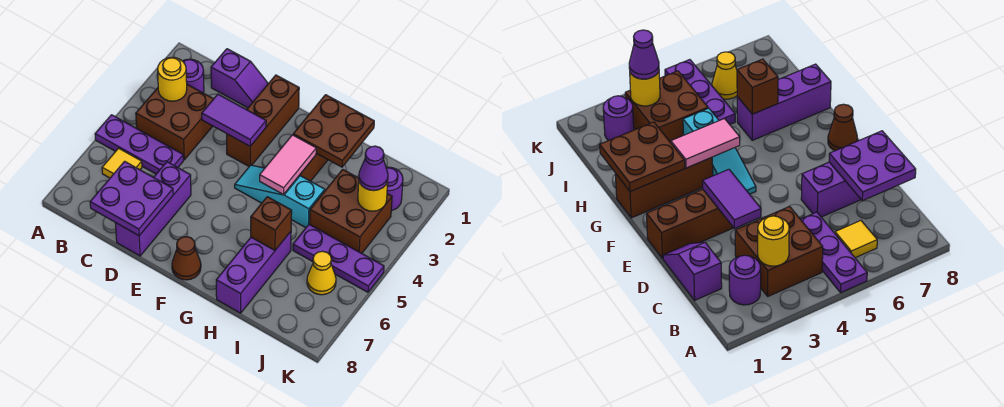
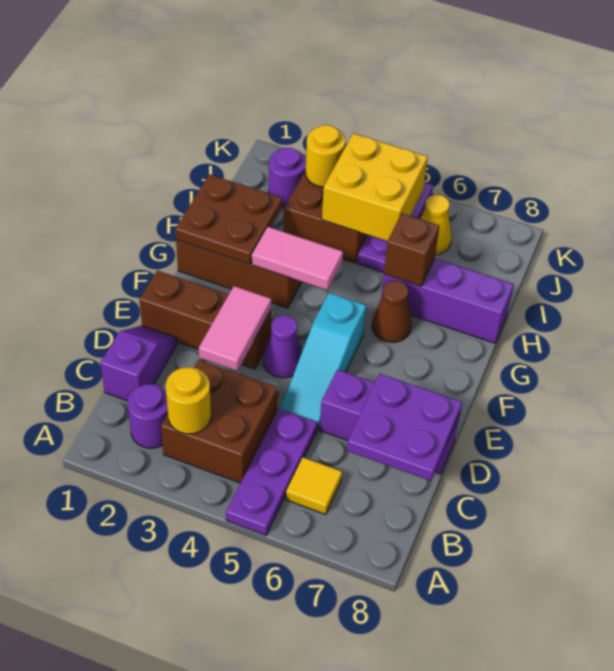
purple 1x2 tile [202,94,266,146] -> pink 1x2 tile [199,286,271,371]
cyan 1x3 slope [235,165,325,228] -> cyan 1x3 slope moved to [281,293,366,430]
brown 1x1 cone [172,237,201,280] -> brown 1x1 cone moved to [372,281,412,342]
none -> yellow 2x2 brick [322,133,428,241]
purple 1x1 cone [359,146,388,190] -> purple 1x1 cone moved to [263,316,302,378]

